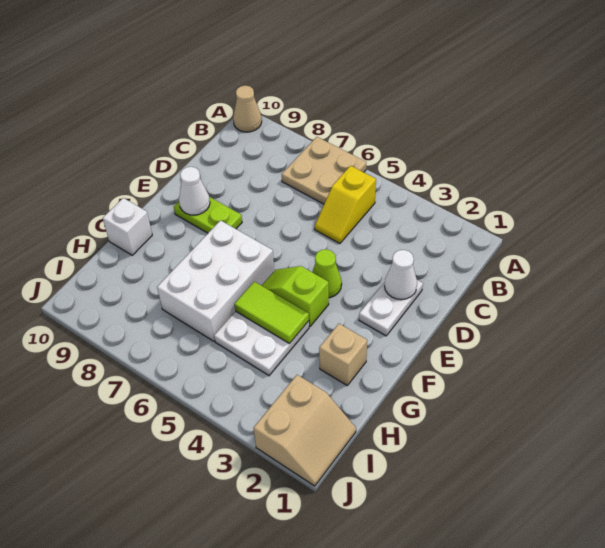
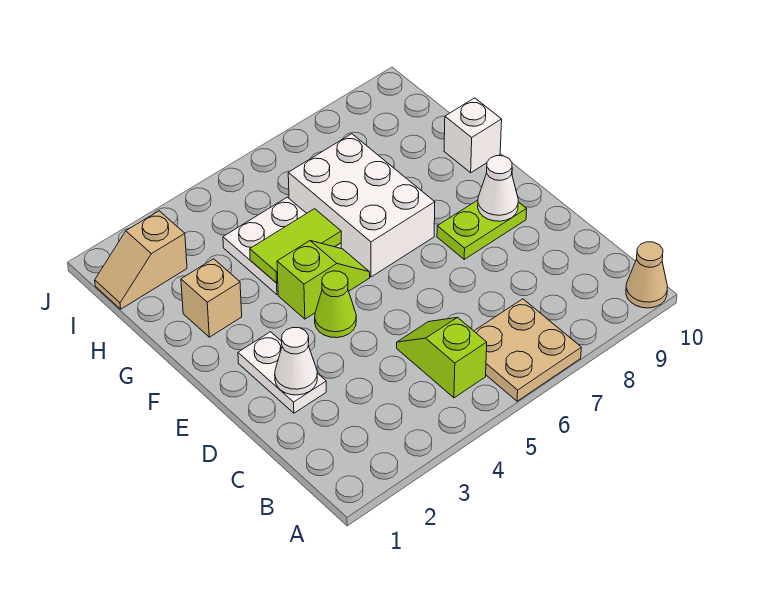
yellow 1x2 slope [315,166,376,243] -> lime 1x2 slope [397,317,487,398]
tan 2x2 slope [254,375,356,486] -> tan 1x2 slope [95,211,187,309]

